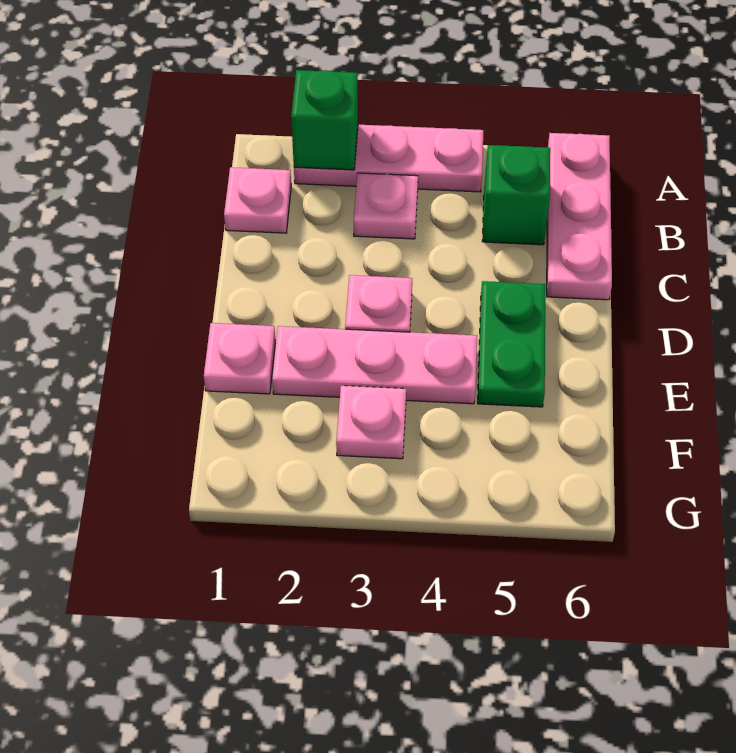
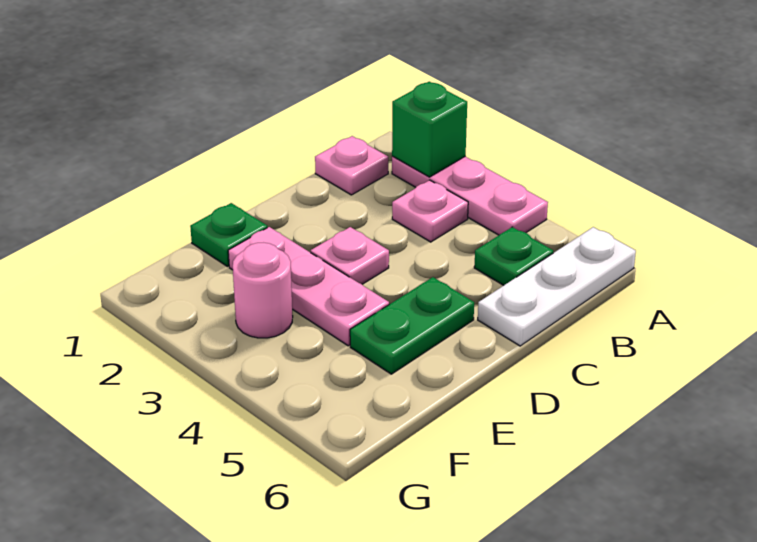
pink 1x3 plate [547,133,612,300] -> white 1x3 plate [478,227,636,346]
green 1x1 brick [482,145,550,245] -> green 1x1 plate [474,227,553,285]
pink 1x1 plate [204,323,275,394] -> green 1x1 plate [190,203,267,267]
pink 1x1 plate [336,386,406,459] -> pink 1x1 round brick [233,243,293,338]

